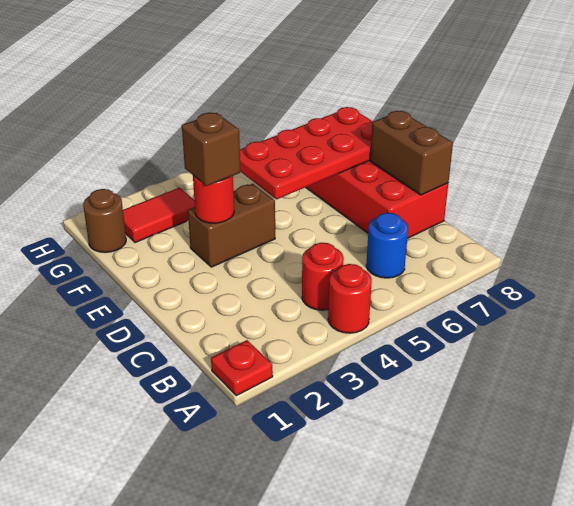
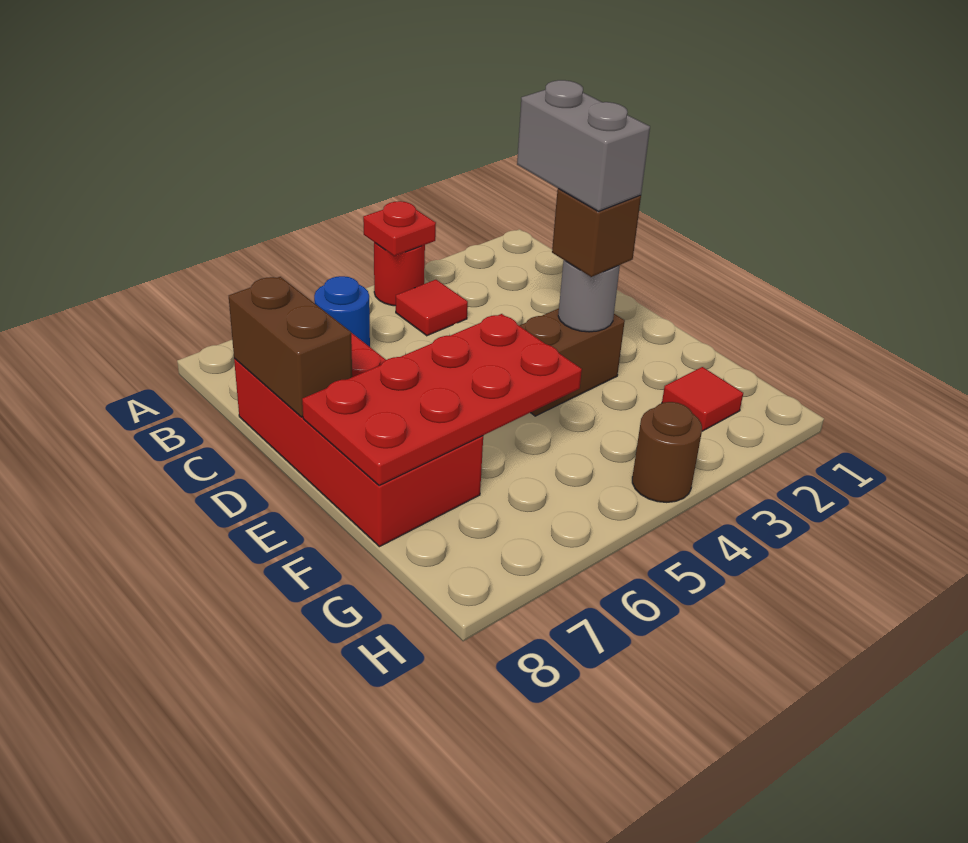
red 1x1 plate [211,340,273,396] -> red 1x1 plate moved to [363,201,436,256]
red 1x1 round brick [302,243,344,310] -> red 1x1 tile [396,280,468,336]
none -> grey 1x2 brick [517,80,650,211]
red 1x1 round brick [193,175,234,223] -> grey 1x1 round brick [558,260,620,332]
brown 1x1 round brick [83,189,126,253] -> brown 1x1 round brick moved to [632,402,702,502]
red 1x2 tile [123,188,195,243] -> red 1x1 tile [662,367,743,431]

